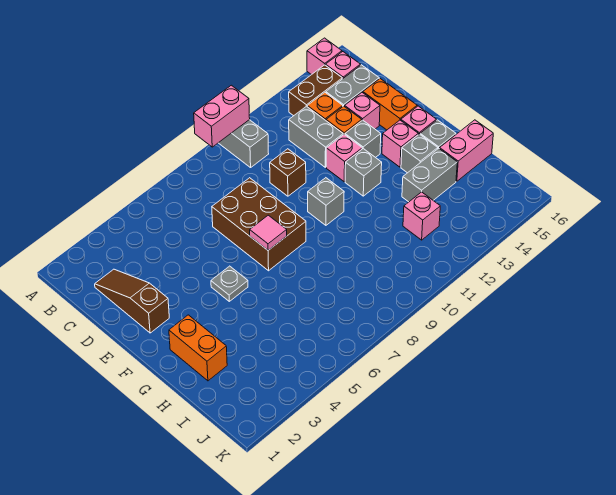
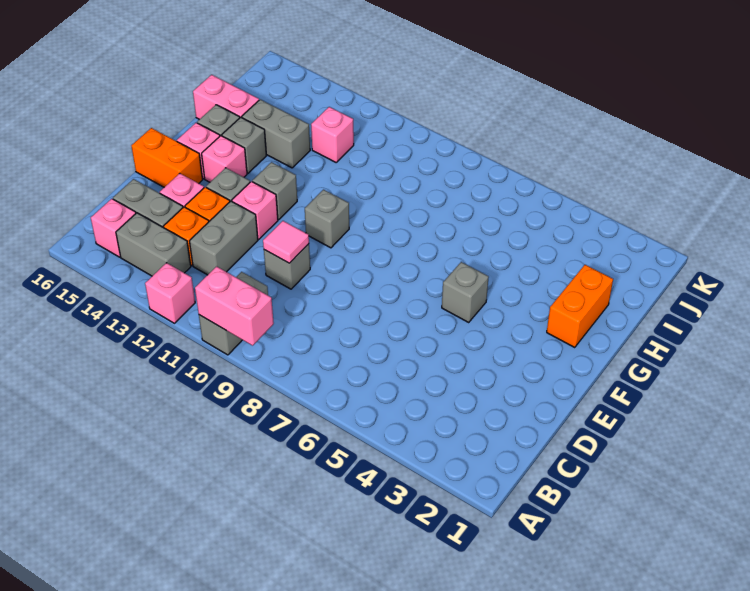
pink 1x1 brick [307,38,342,75] -> pink 1x1 brick moved to [145,263,195,323]
brown 1x2 brick [289,65,342,116] -> grey 1x2 brick [116,213,191,276]
brown 1x3 slope [95,269,169,333] -> none
brown 2x3 brick [212,178,306,271] -> none
brown 1x1 brick [270,149,306,196] -> grey 1x1 brick [264,244,310,289]
orange 1x2 brick [363,79,417,130] -> orange 1x2 brick turned to [132,128,203,187]
grey 1x1 plate [211,266,248,301] -> grey 1x1 brick [442,262,489,322]
pink 1x1 tile [250,215,287,250] -> pink 1x1 tile moved to [263,221,309,263]

